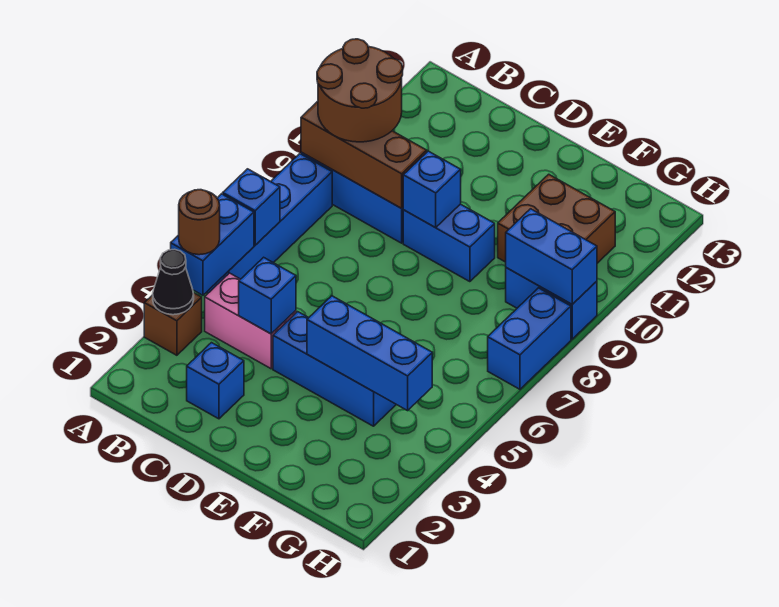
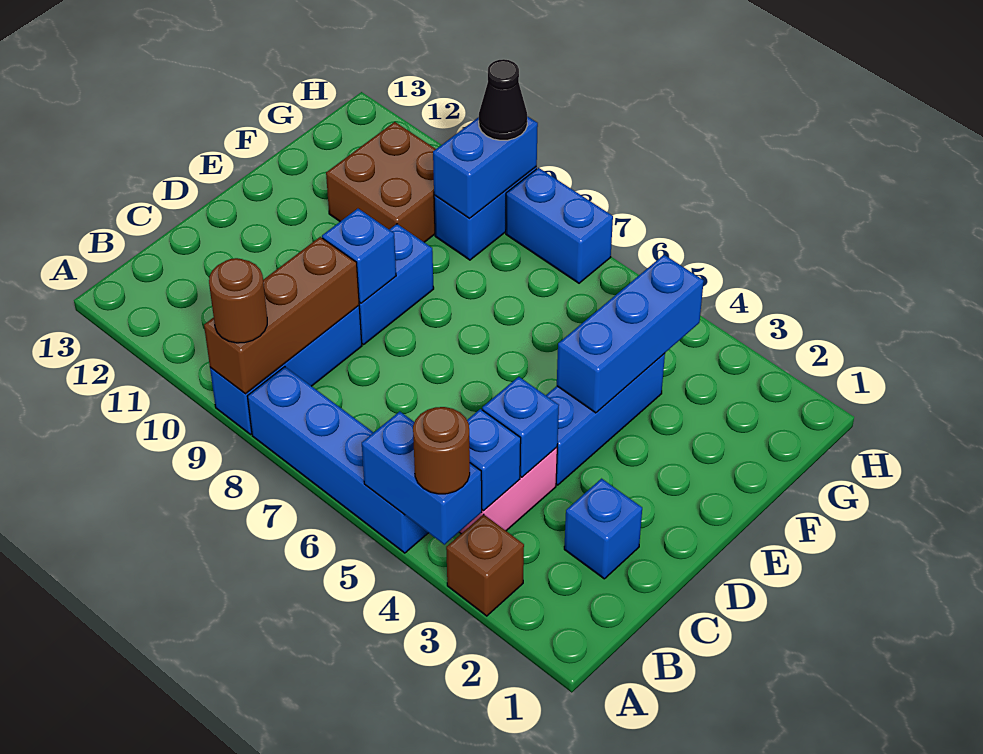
black 1x1 cone [153,249,194,315] -> black 1x1 cone moved to [479,59,527,140]
blue 1x1 brick [223,169,280,245] -> blue 1x1 brick moved to [467,409,521,511]
brown 2x2 round brick [317,39,403,142] -> brown 1x1 round brick [209,258,267,343]

